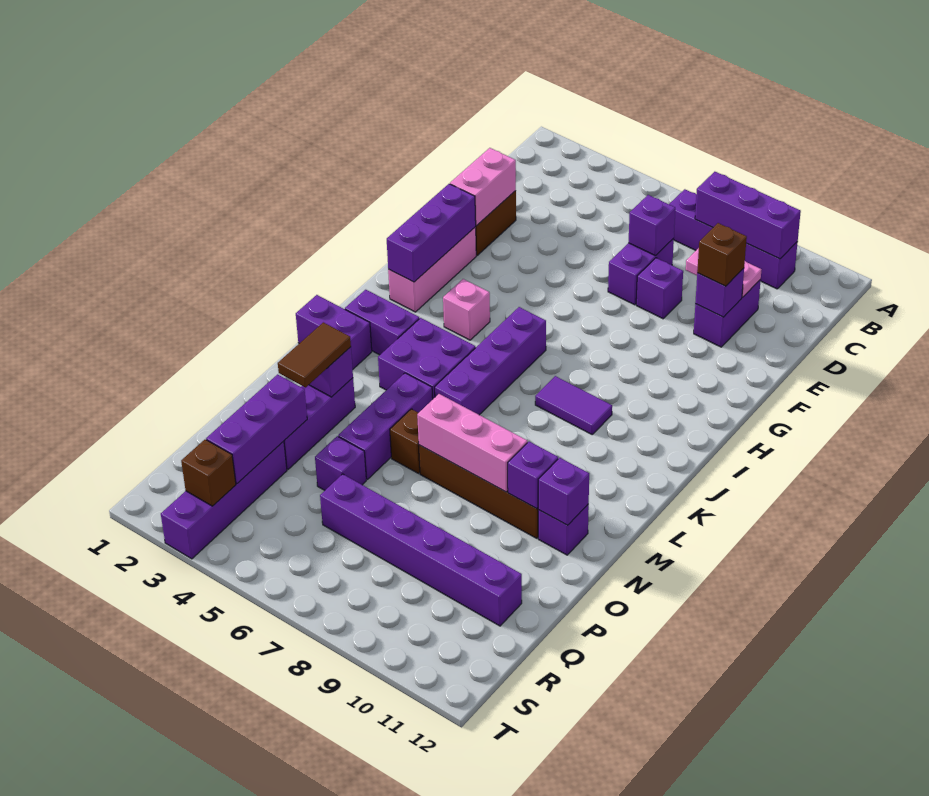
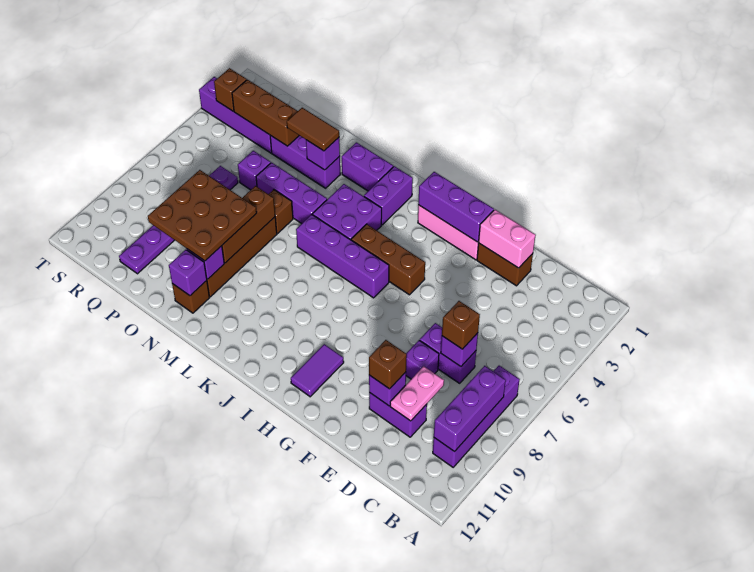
none -> brown 1x1 brick [442,301,480,349]
none -> brown 1x3 brick [351,224,425,295]
pink 1x1 brick [443,279,490,340] -> none
purple 1x2 tile [535,376,612,434] -> purple 1x2 tile moved to [291,344,344,397]
purple 1x2 brick [296,295,372,369] -> purple 1x2 brick turned to [342,142,393,191]
pink 1x3 brick [417,394,527,492] -> brown 1x3 brick [222,186,275,263]
none -> brown 3x3 plate [148,170,257,261]
purple 1x1 brick [538,504,589,555] -> brown 1x1 brick [172,281,210,313]
purple 1x3 brick [206,374,307,484] -> brown 1x3 brick [232,80,299,146]
purple 1x6 brick [320,474,522,626] -> purple 1x6 plate [119,166,238,274]

